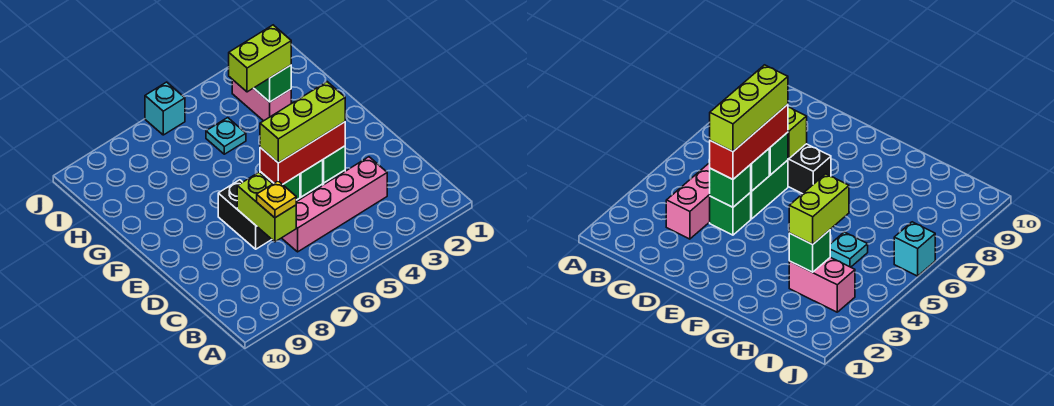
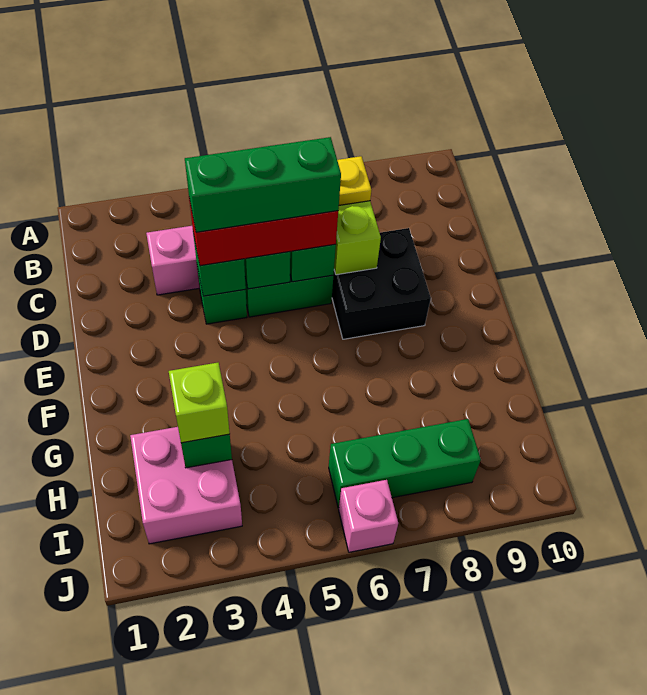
lime 1x3 brick [260,82,345,163] -> green 1x3 brick [185,137,341,232]
black 1x2 brick [218,180,272,249] -> black 2x2 brick [332,228,431,339]
pink 1x2 brick [232,79,291,121] -> pink 2x2 brick [130,427,242,544]
lime 1x2 brick [229,25,291,92] -> lime 1x1 brick [169,363,230,443]
cyan 1x1 plate [206,118,246,154] -> none
none -> green 1x3 brick [329,419,481,508]
cyan 1x1 brick [145,82,185,135] -> pink 1x1 brick [339,480,398,552]

